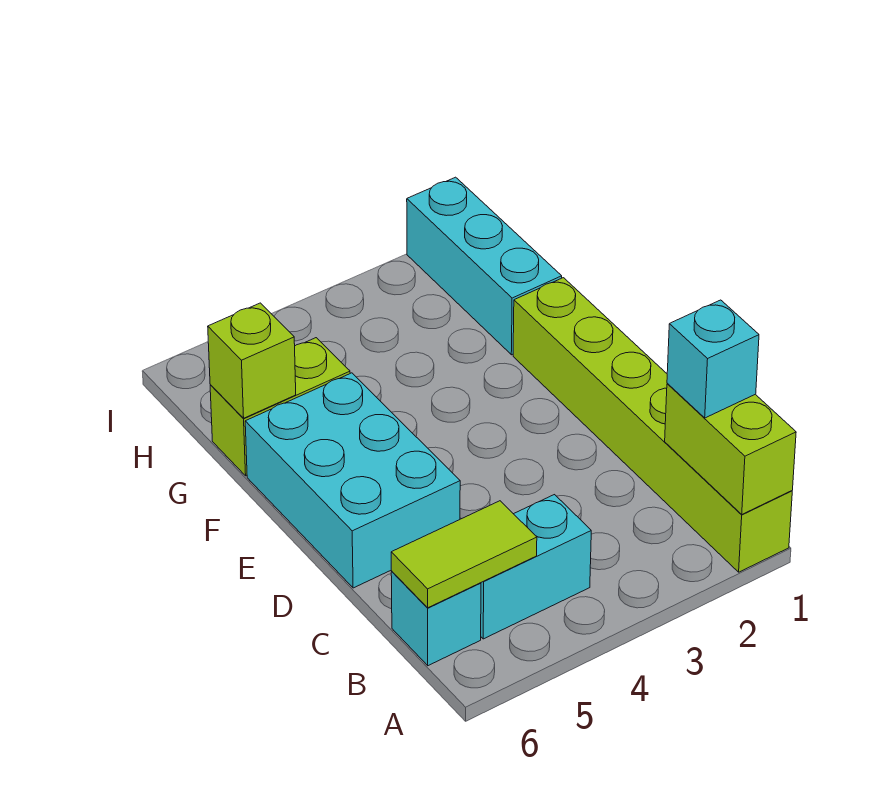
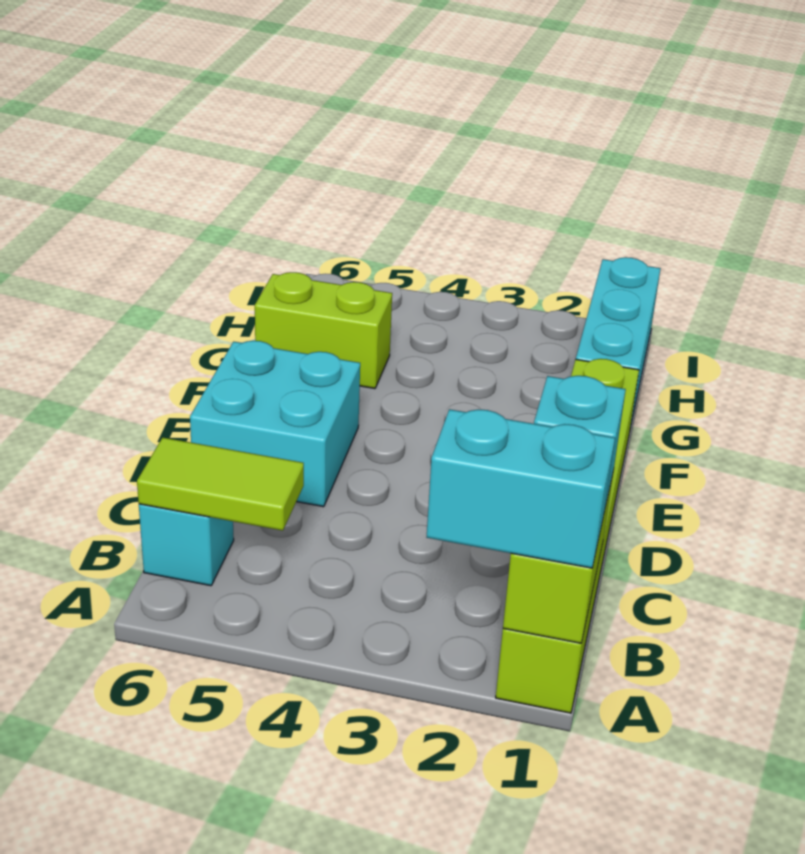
cyan 1x2 brick [481,495,591,639] -> cyan 1x2 brick moved to [427,409,615,568]
cyan 2x3 brick [245,373,460,588] -> cyan 2x2 brick [190,341,360,507]
lime 1x1 brick [208,303,296,418] -> none

